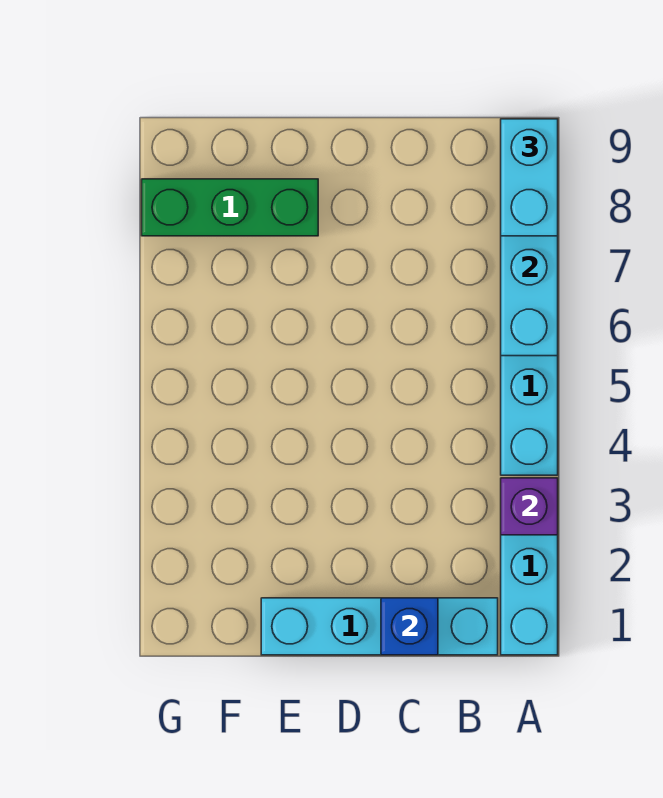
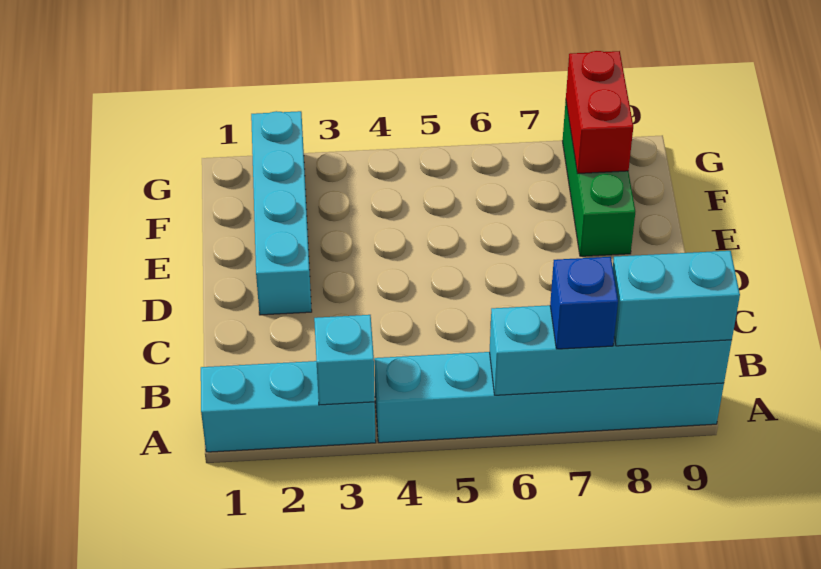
purple 1x1 brick [501,478,558,535] -> cyan 1x1 brick [314,315,375,405]
cyan 1x4 brick [261,598,498,655] -> cyan 1x4 brick moved to [251,111,312,315]
blue 1x1 brick [381,598,438,655] -> blue 1x1 brick moved to [550,257,618,349]
none -> red 1x2 brick [566,51,633,174]

